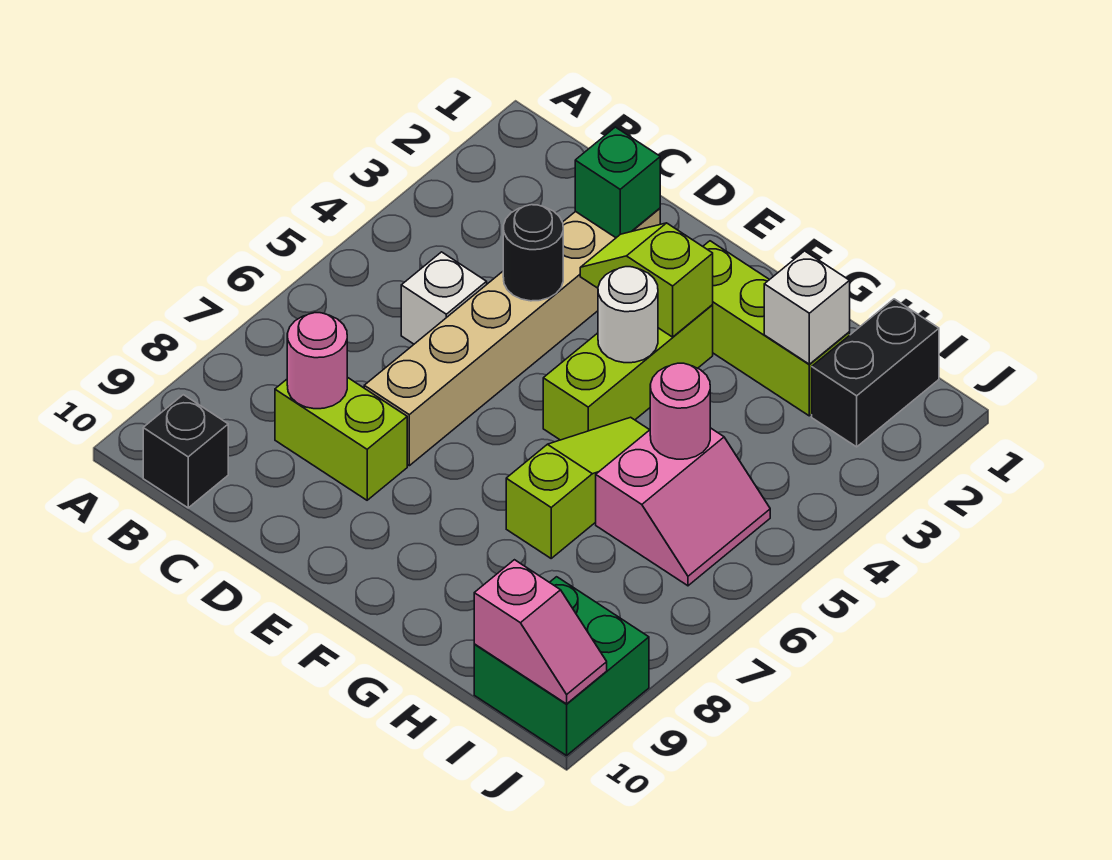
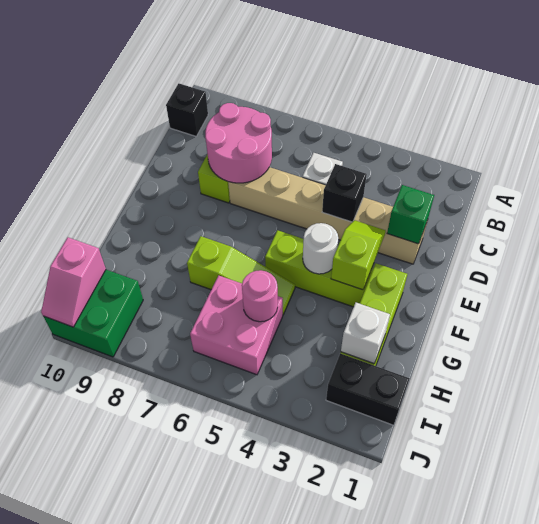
pink 1x1 round brick [287,313,347,409] -> pink 2x2 round brick [205,103,272,183]
black 1x1 round brick [503,205,563,301] -> black 1x1 brick [322,164,367,222]
pink 2x2 slope [596,428,770,586] -> pink 2x2 brick [190,276,283,375]

